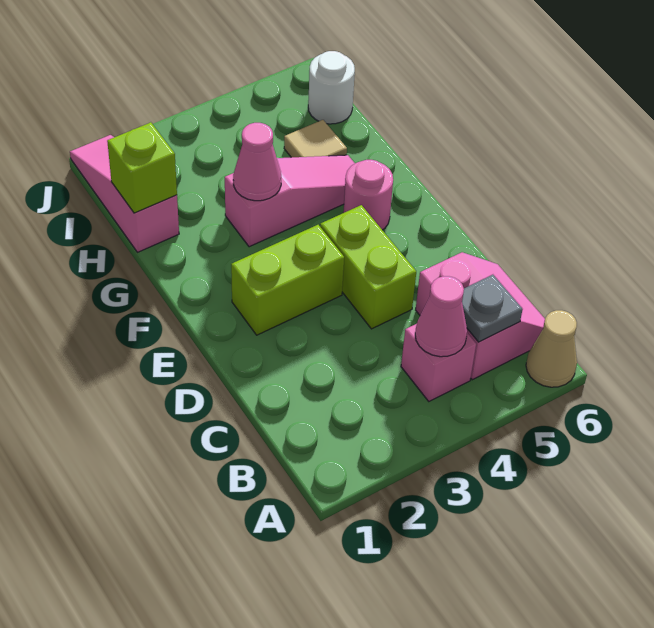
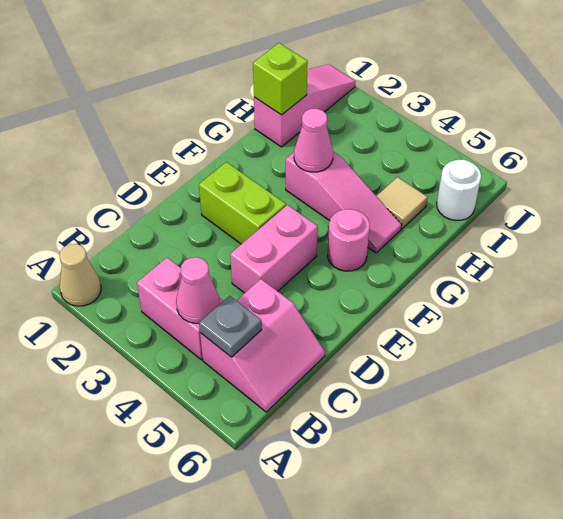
tan 1x1 cone [526,310,577,387] -> tan 1x1 cone moved to [60,244,101,306]
pink 1x1 brick [401,324,476,401] -> pink 1x2 brick [137,258,223,360]
lime 1x2 brick [320,205,416,329] -> pink 1x2 brick [230,205,318,293]

